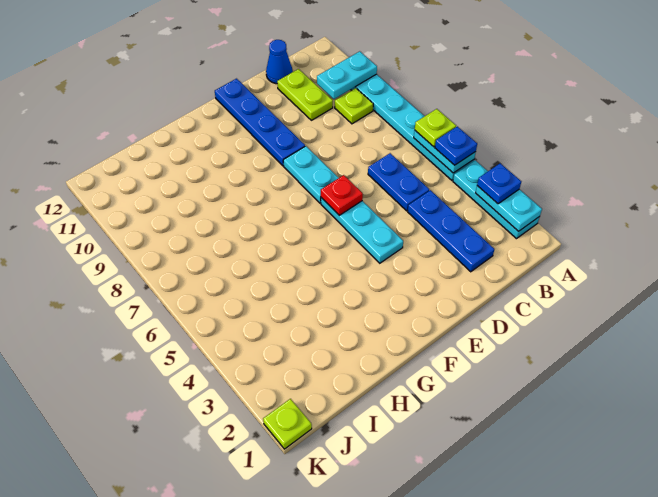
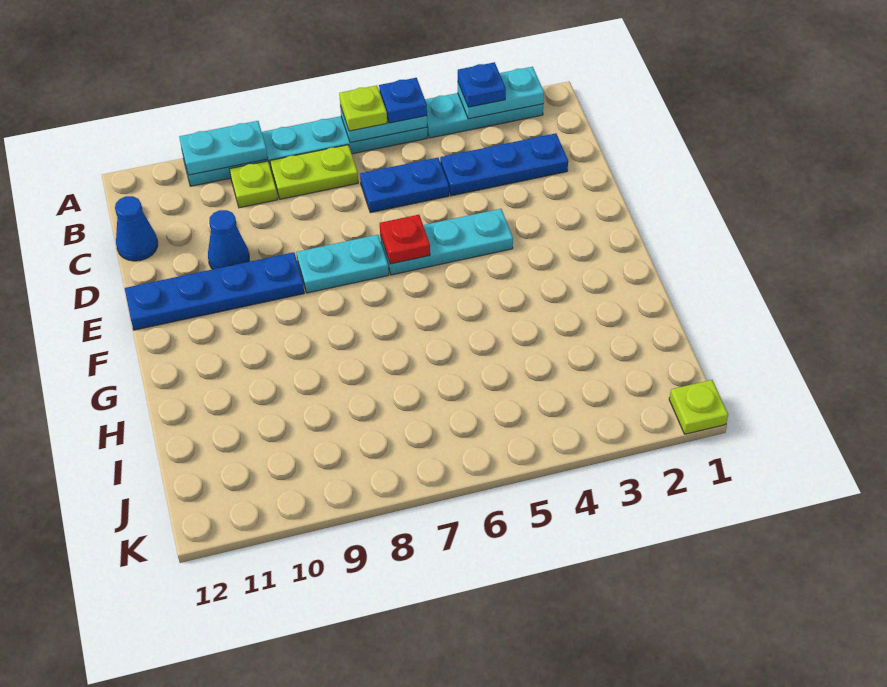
cyan 1x2 plate [317,51,377,99] -> cyan 1x2 plate turned to [179,121,268,175]
lime 1x2 plate [277,69,333,120] -> lime 1x2 plate moved to [270,145,358,199]
none -> blue 1x1 cone [208,210,249,269]

